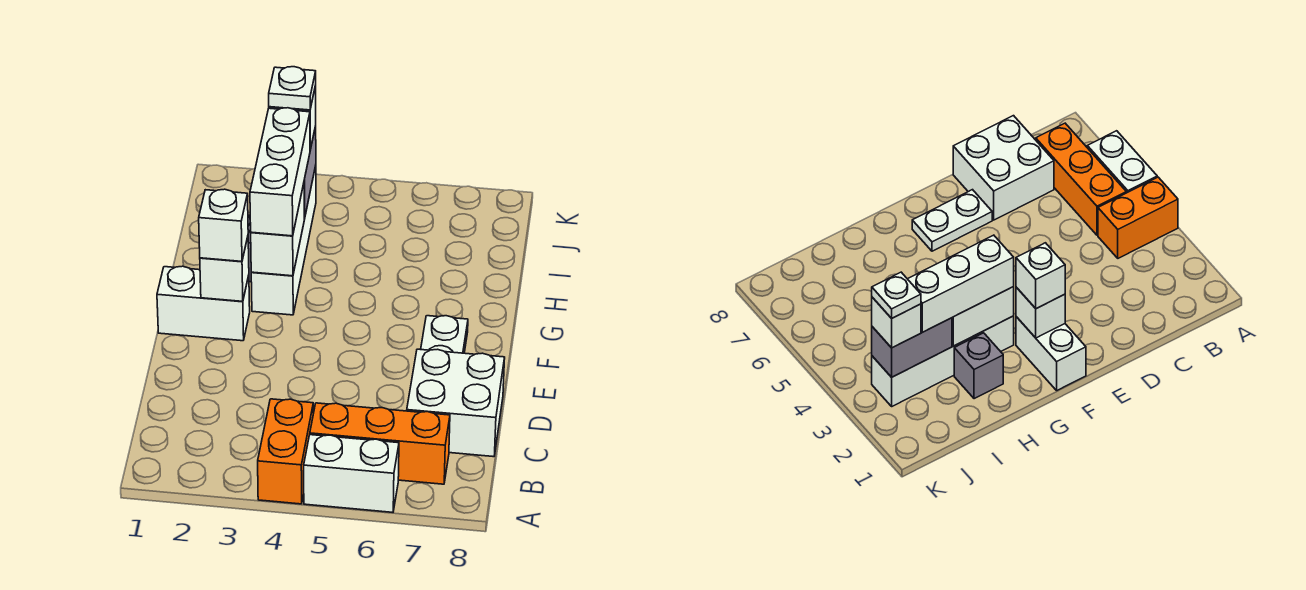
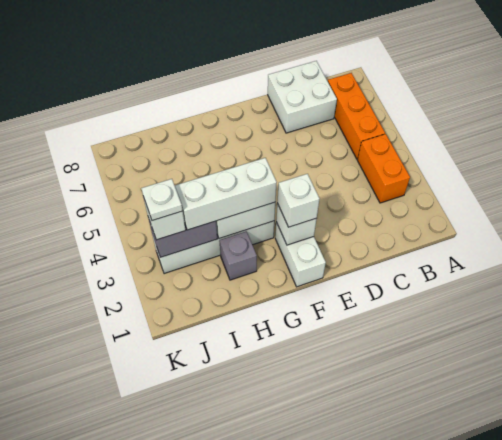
orange 1x2 brick [258,399,313,504] -> orange 1x2 brick turned to [357,134,410,203]
white 1x2 brick [304,435,399,512] -> none
white 1x2 plate [421,316,468,353] -> none

